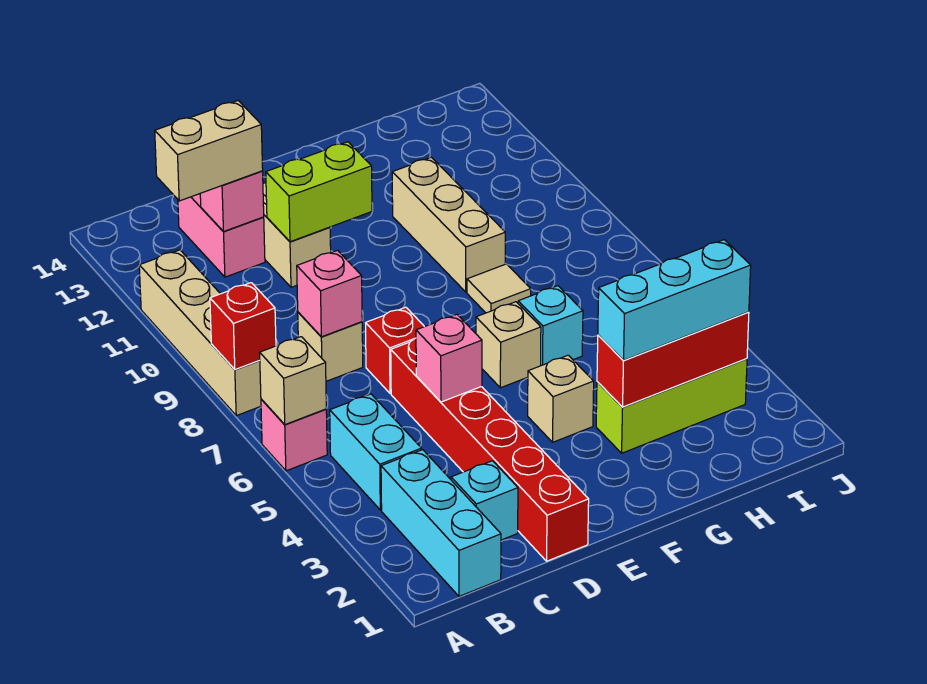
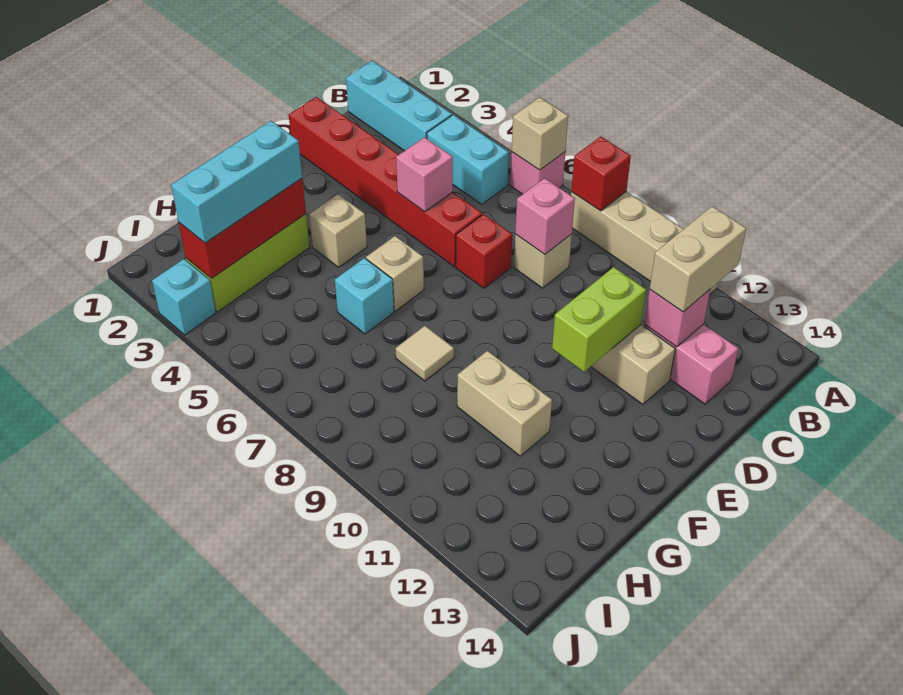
cyan 1x1 brick [451,461,518,540] -> cyan 1x1 brick moved to [152,259,216,335]
tan 1x3 brick [392,157,505,292] -> tan 1x2 brick [457,351,552,456]

